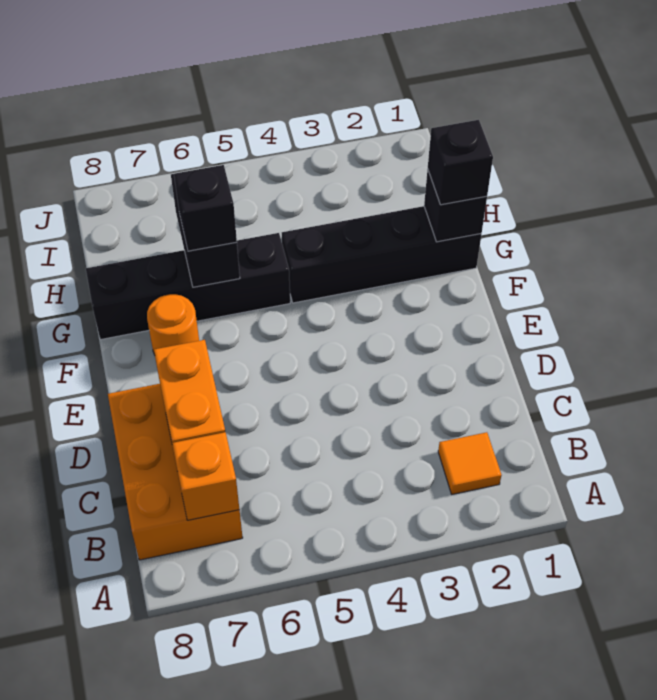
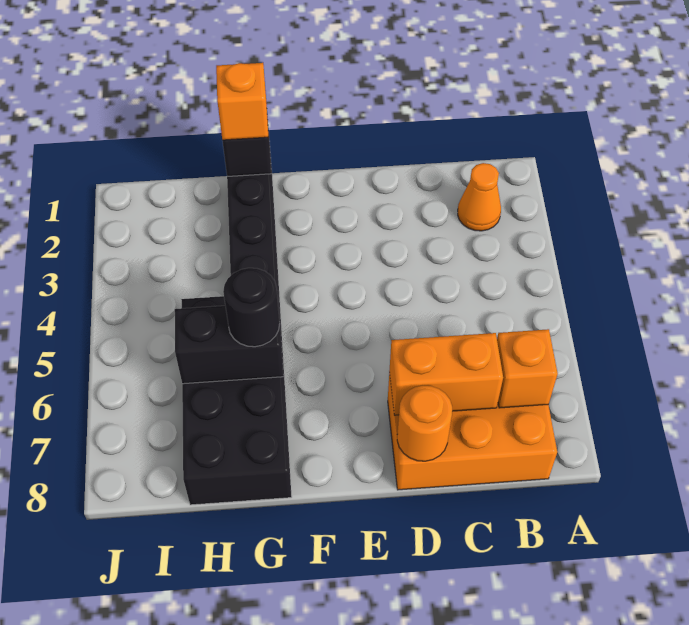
orange 1x1 tile [438,432,502,494] -> orange 1x1 cone [458,163,501,231]
orange 1x1 round brick [147,294,199,355] -> orange 1x1 round brick moved to [397,385,452,461]
black 1x1 brick [428,120,493,205] -> orange 1x1 brick [216,63,268,140]
black 1x4 brick [86,233,290,340] -> black 2x4 brick [181,293,292,505]
black 1x1 brick [174,165,237,251] -> black 1x1 round brick [223,268,280,347]

